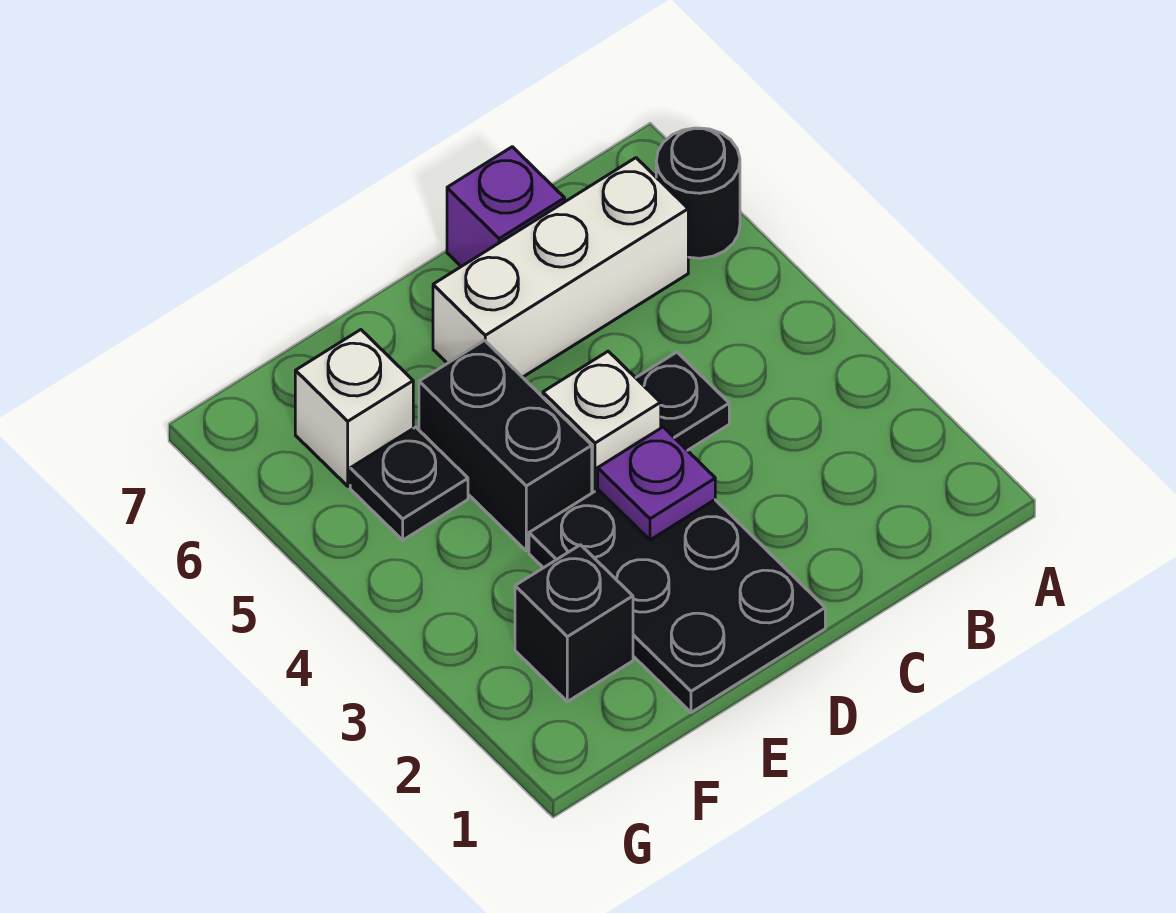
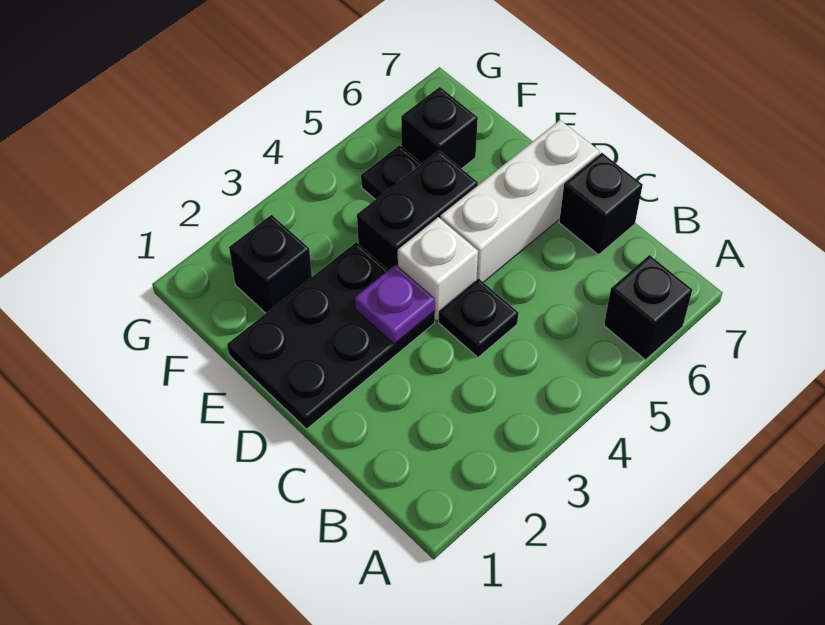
black 1x1 round brick [656,128,740,258] -> black 1x1 brick [604,255,692,360]
white 1x3 brick [433,158,688,377] -> white 1x3 brick turned to [440,120,600,282]
purple 1x1 brick [447,147,565,267] -> black 1x1 brick [559,153,643,255]
white 1x1 brick [295,330,413,486] -> black 1x1 brick [401,87,478,169]

